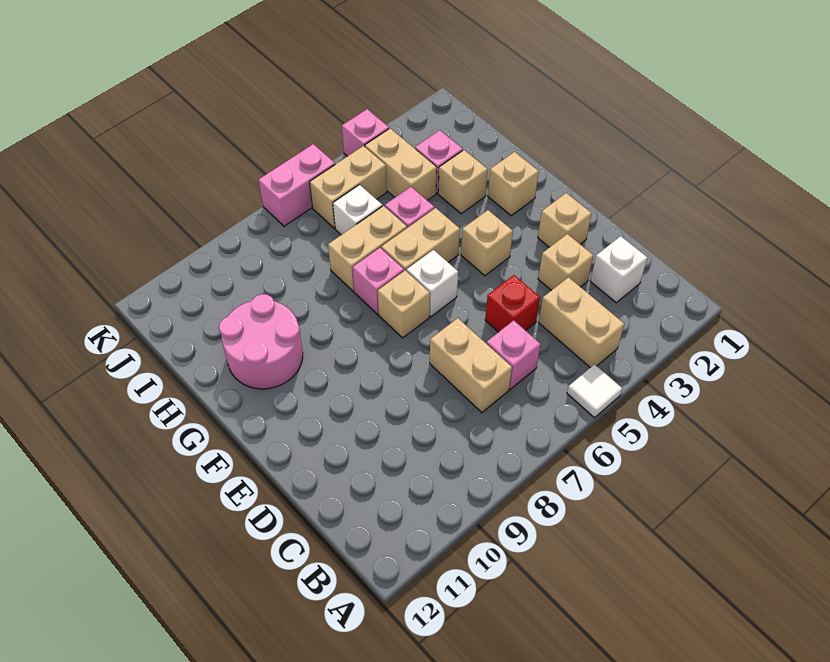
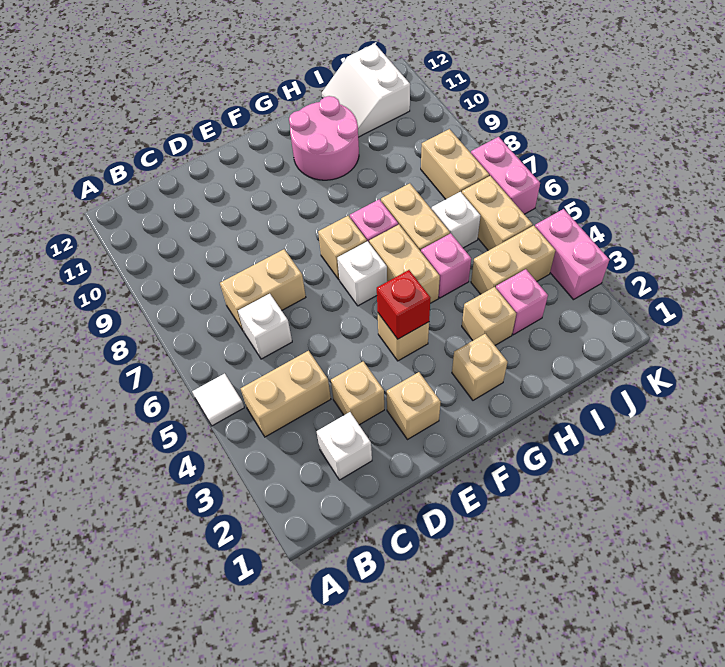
pink 1x1 brick [486,320,541,389] -> white 1x1 brick [238,294,292,359]
red 1x1 brick [485,275,540,332] -> red 1x1 brick moved to [377,270,430,339]
none -> white 2x2 slope [322,44,410,137]
none -> tan 1x2 brick [421,129,489,199]
pink 1x1 brick [342,109,389,156] -> pink 1x2 brick [535,209,609,300]

